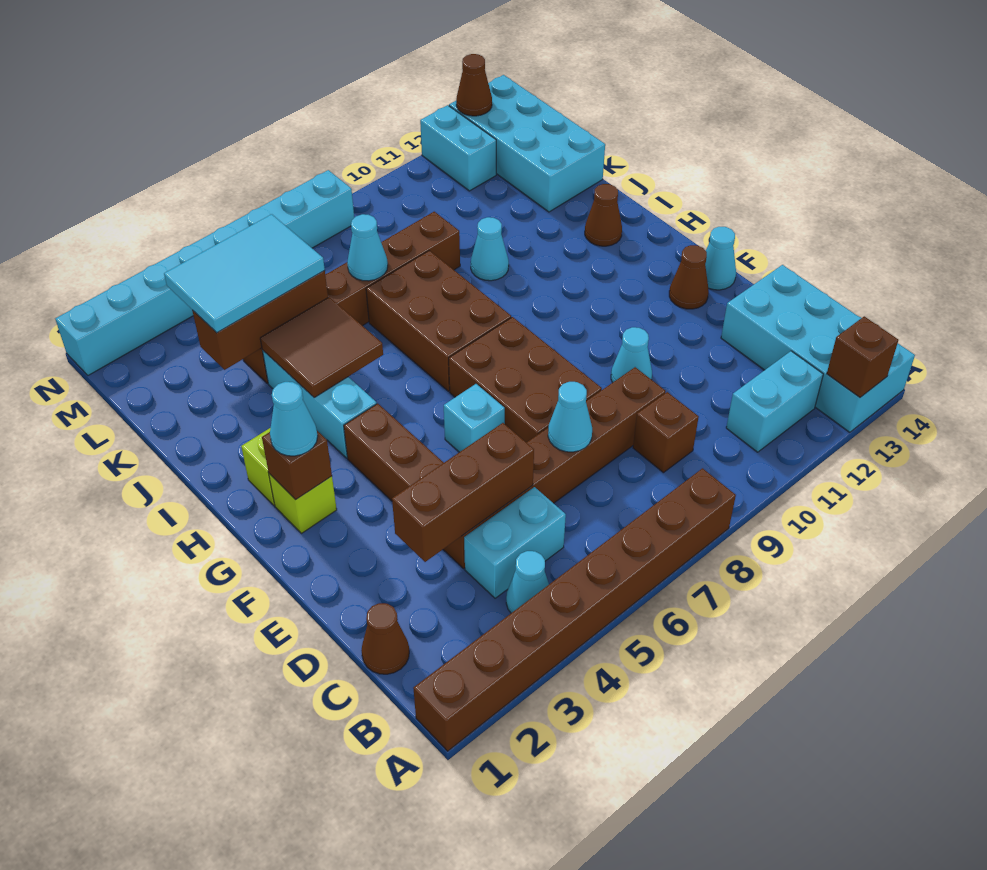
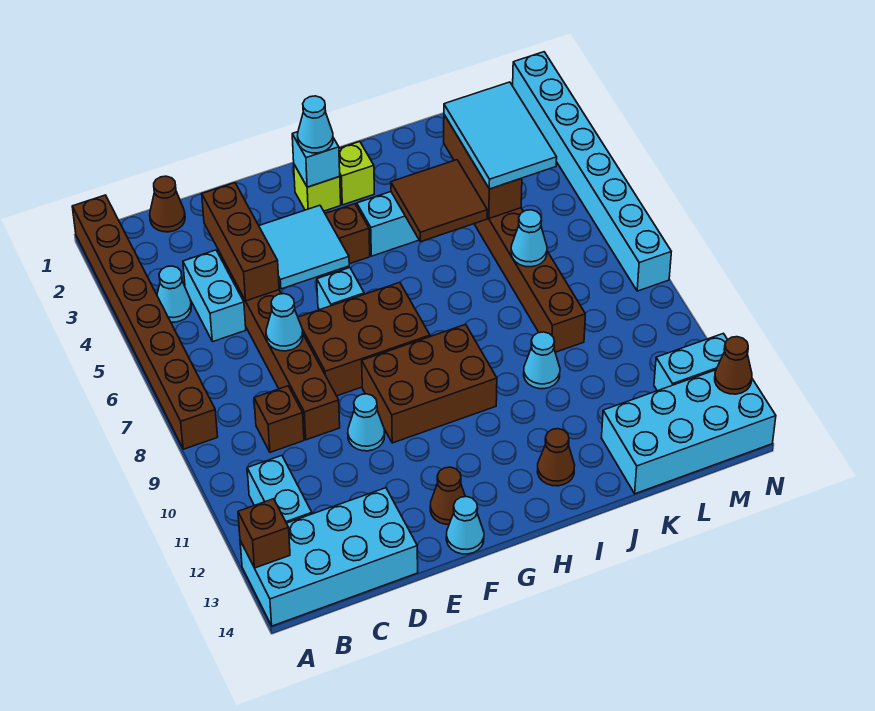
none -> cyan 2x2 tile [259,205,349,289]
brown 1x1 brick [262,431,332,500] -> cyan 1x1 brick [292,132,340,187]
brown 2x3 brick [366,251,511,391] -> brown 2x3 brick moved to [362,324,497,443]

